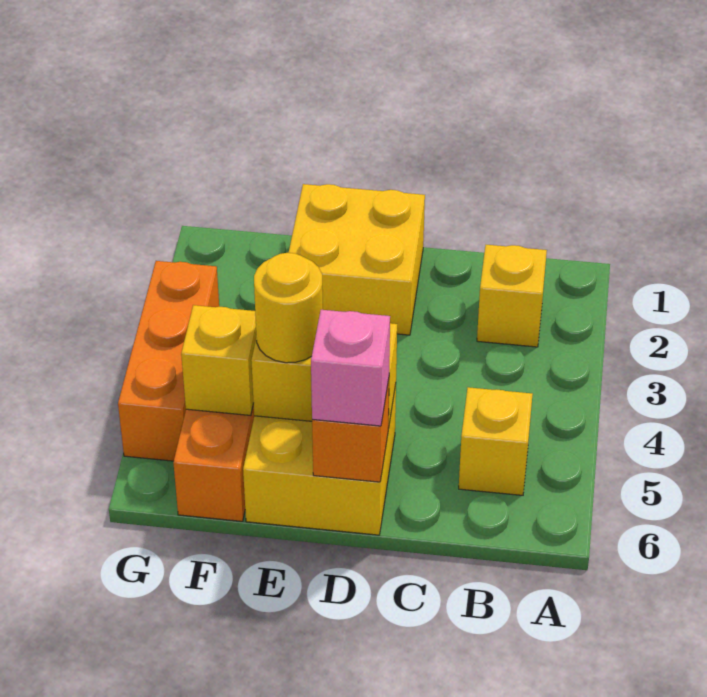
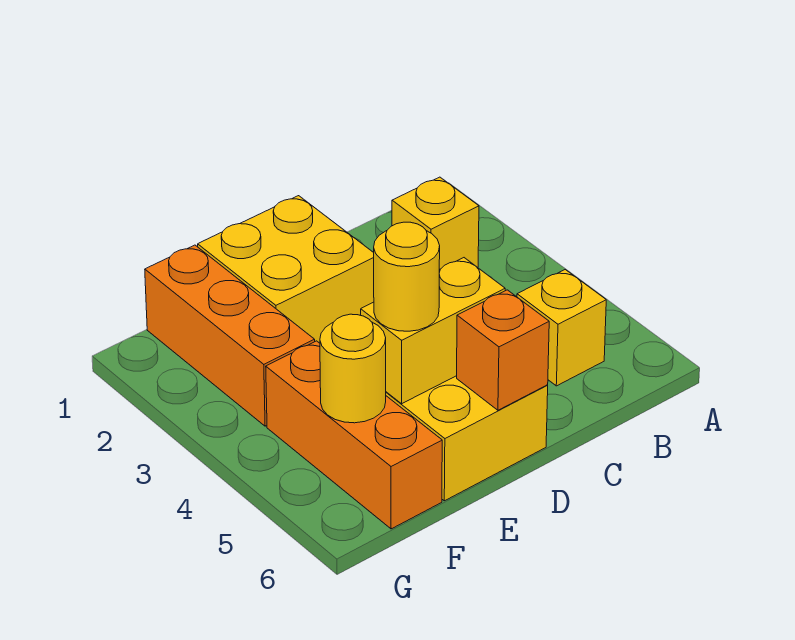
pink 1x1 brick [311,310,390,426] -> none
yellow 1x1 brick [181,305,256,415] -> yellow 1x1 round brick [320,314,386,423]
orange 1x3 brick [118,261,219,461] -> orange 1x3 brick moved to [145,245,315,426]

